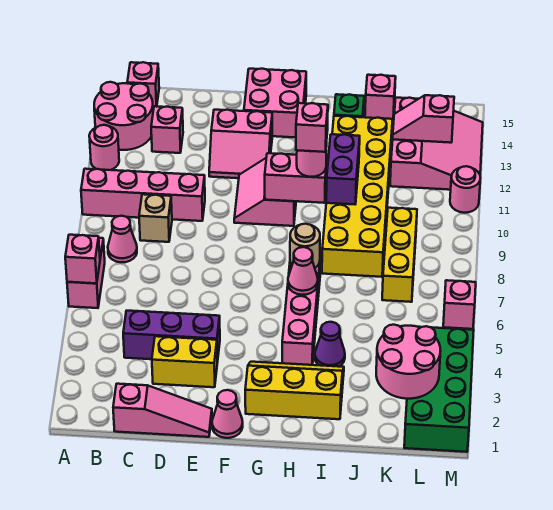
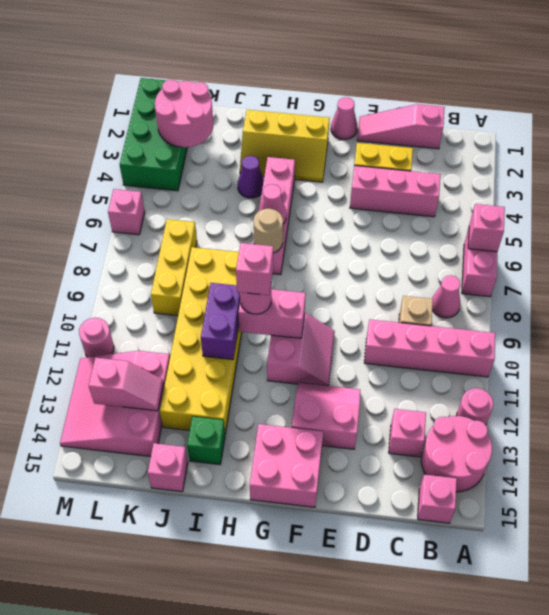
purple 1x3 brick [123,311,220,363] -> pink 1x3 brick [350,166,440,217]

